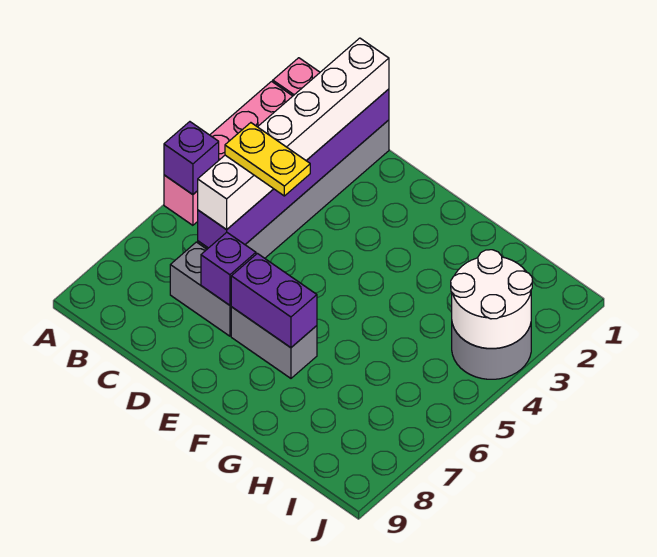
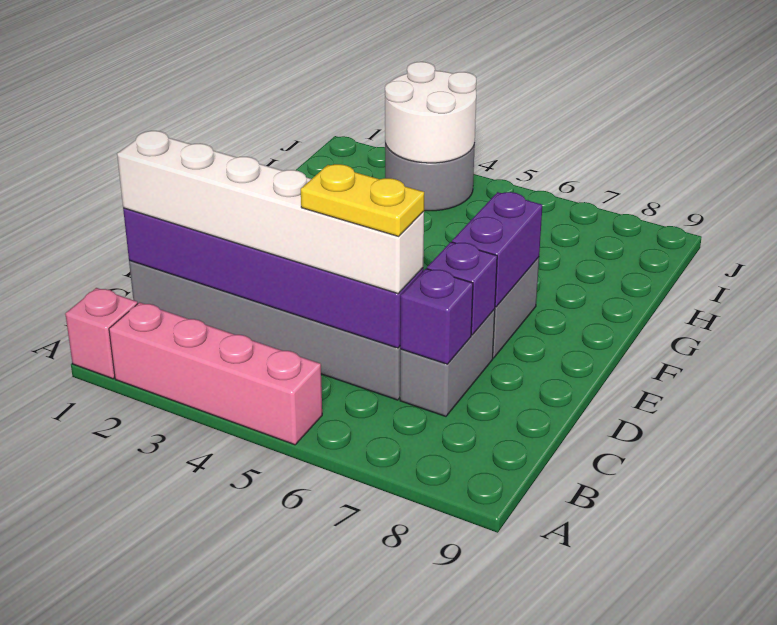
purple 1x1 brick [164,122,219,195] -> purple 1x1 brick moved to [400,269,473,364]
yellow 1x2 plate [225,123,310,196] -> yellow 1x2 plate turned to [301,164,424,236]

